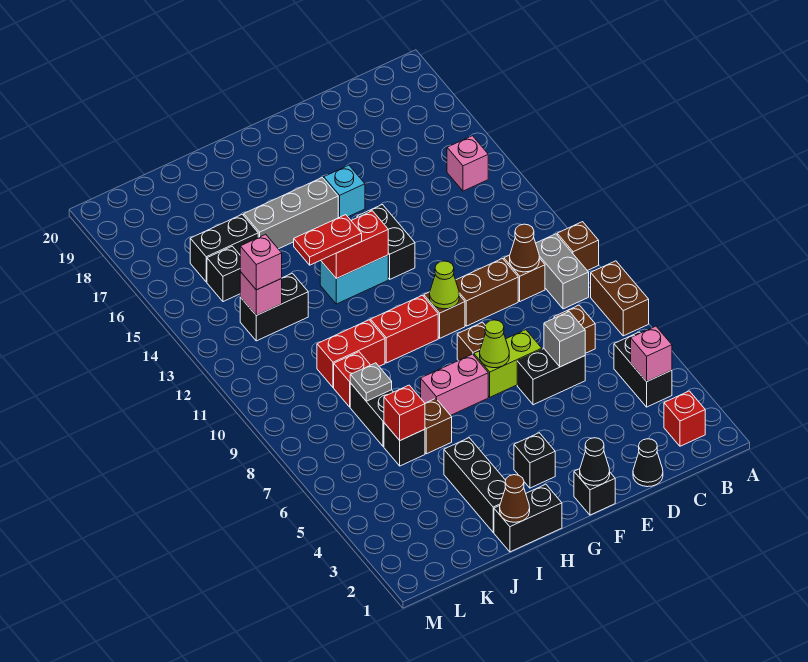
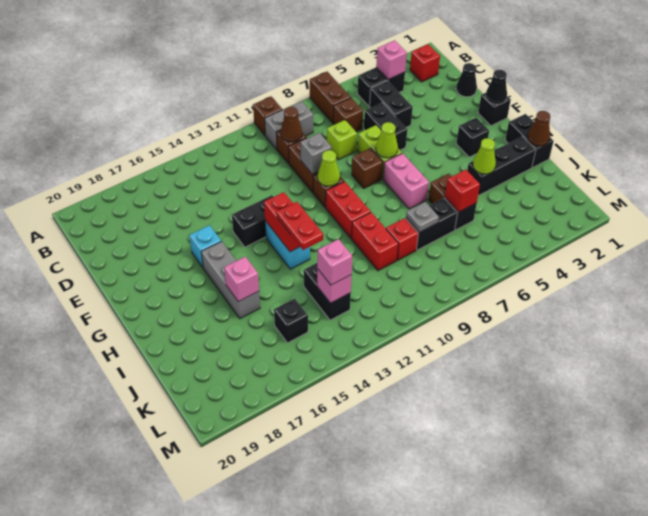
brown 1x2 brick [591,261,649,336] -> brown 1x2 brick turned to [310,72,351,123]
pink 1x1 brick [447,136,488,191] -> pink 1x1 brick moved to [224,257,259,302]
grey 1x1 brick [544,312,585,367] -> grey 1x1 brick moved to [301,133,332,174]
none -> lime 1x1 brick [327,120,357,160]
none -> lime 1x1 cone [473,138,496,174]
black 1x2 brick [190,214,258,282] -> black 1x2 brick moved to [370,81,413,127]

